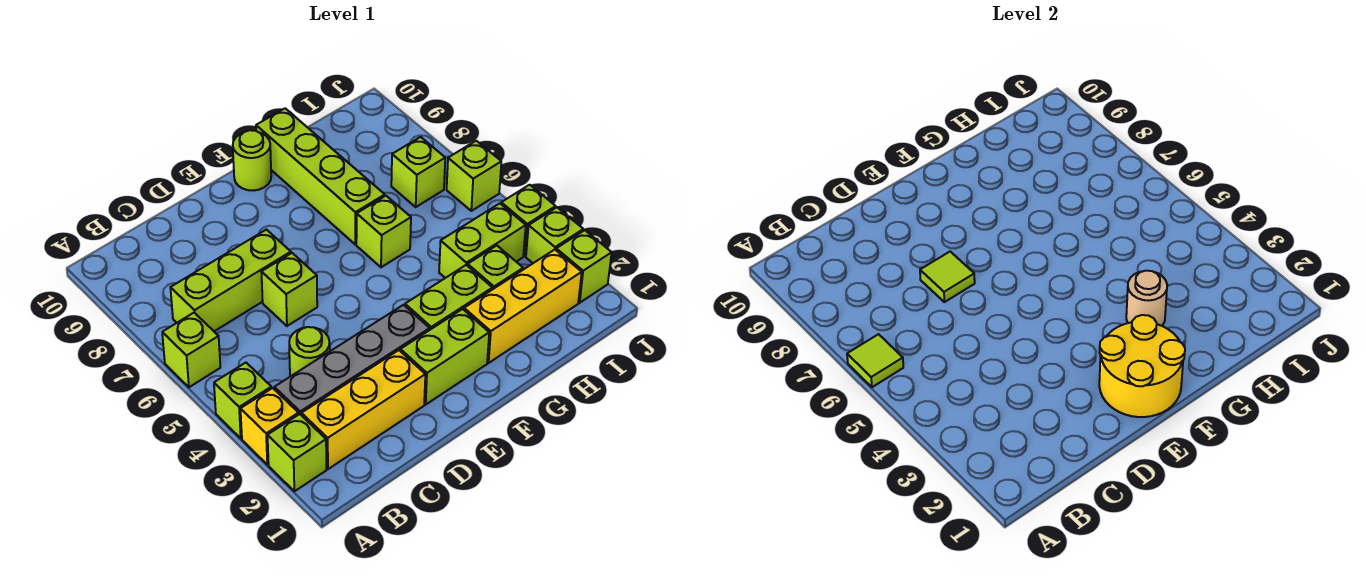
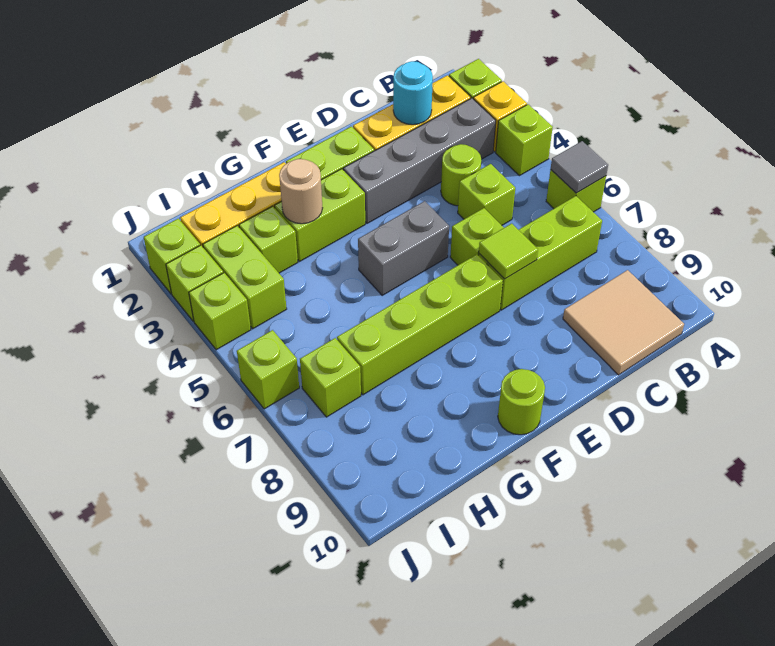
lime 1x1 tile [847,334,903,387] -> grey 1x1 tile [551,141,608,193]
none -> tan 2x2 tile [563,270,684,375]
none -> cyan 1x1 round brick [393,61,433,125]
yellow 2x2 round brick [1099,315,1185,417] -> none
none -> grey 1x2 brick [358,201,449,295]
lime 1x1 brick [356,196,411,267] -> lime 1x1 brick moved to [458,164,515,225]
lime 1x4 brick [256,108,385,244] -> lime 1x4 brick turned to [337,254,503,395]
lime 1x2 brick [439,203,526,278] -> lime 1x2 brick turned to [203,226,287,329]

